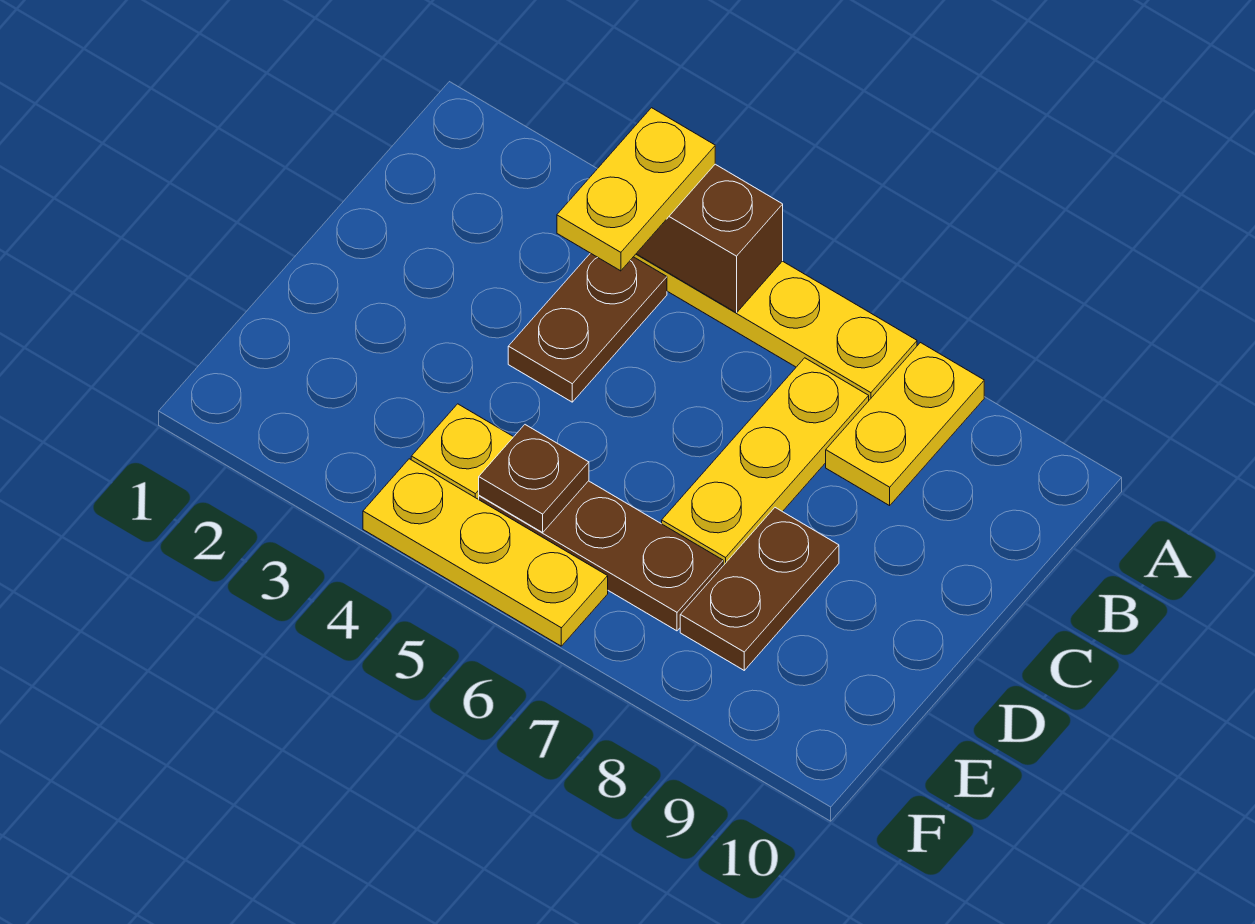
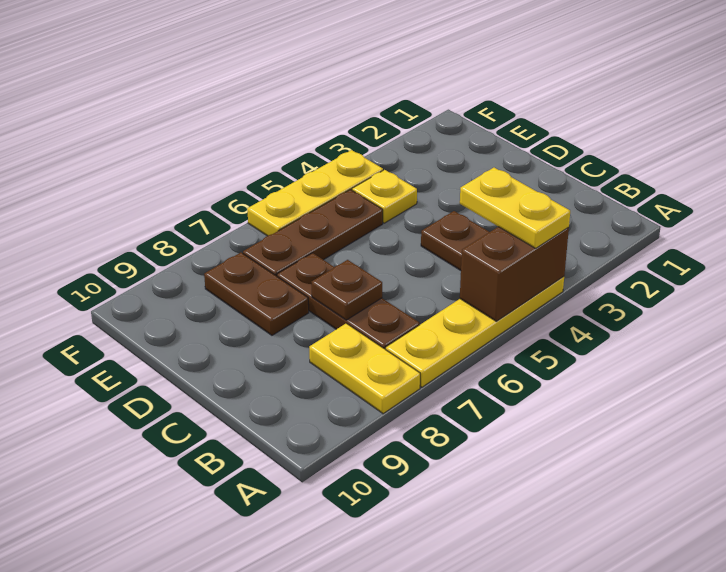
yellow 1x3 plate [662,358,869,566] -> brown 1x3 plate [277,253,420,349]
brown 1x1 plate [479,425,589,532] -> brown 1x1 plate moved to [312,260,382,320]

